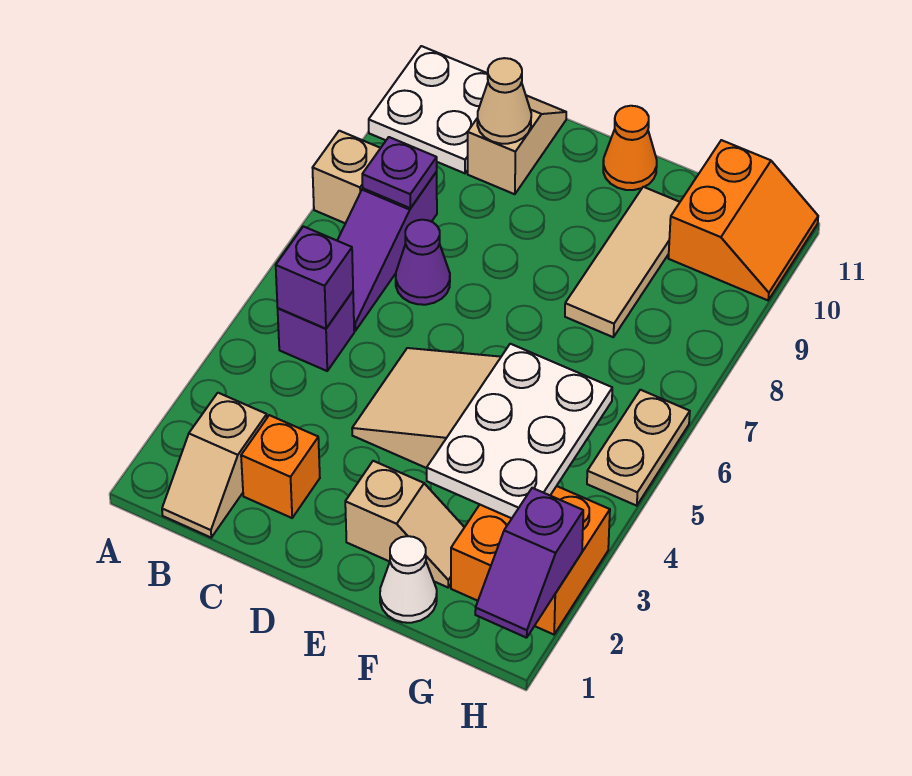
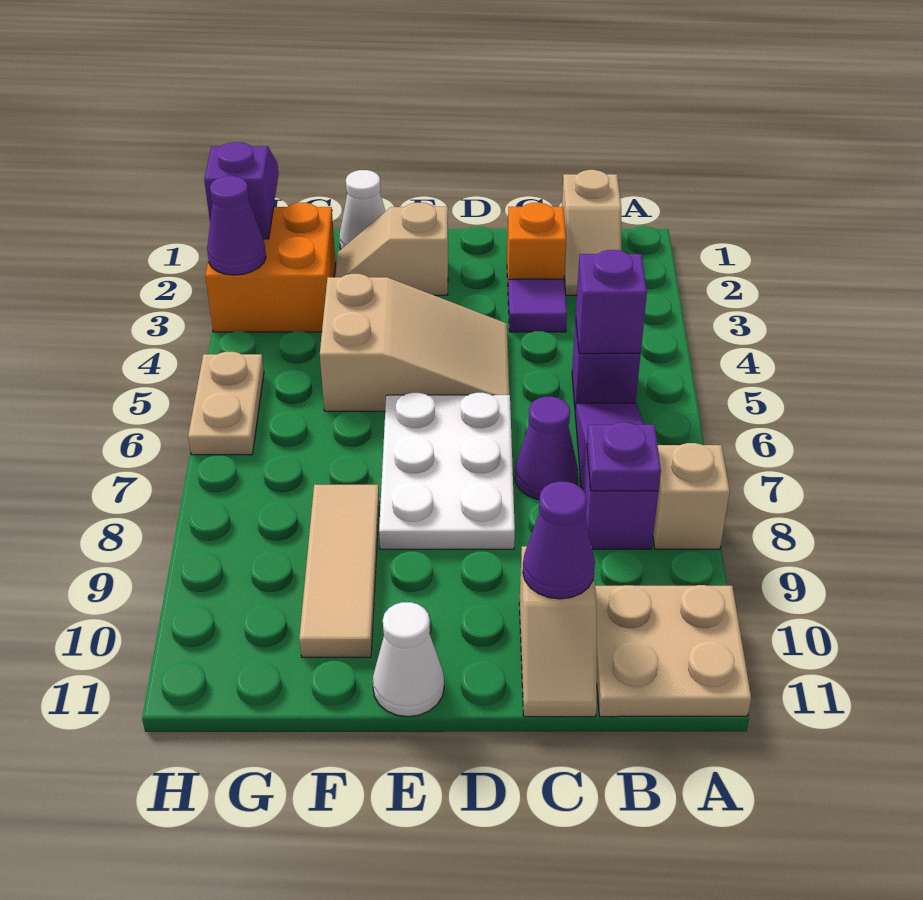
white 2x2 plate [369,46,488,173] -> tan 2x2 plate [595,585,751,717]
tan 1x2 slope [162,393,267,537] -> tan 1x2 slope turned to [562,170,621,295]
none -> purple 1x1 tile [508,279,567,332]
tan 1x1 cone [477,58,531,144] -> purple 1x1 cone [523,482,595,599]
orange 1x1 cone [603,106,657,190] -> white 1x1 cone [373,602,444,717]
white 2x3 plate [427,344,612,518] -> white 2x3 plate moved to [379,393,515,549]
orange 2x2 slope [668,140,818,300] -> none
none -> purple 1x1 cone [207,176,266,275]

